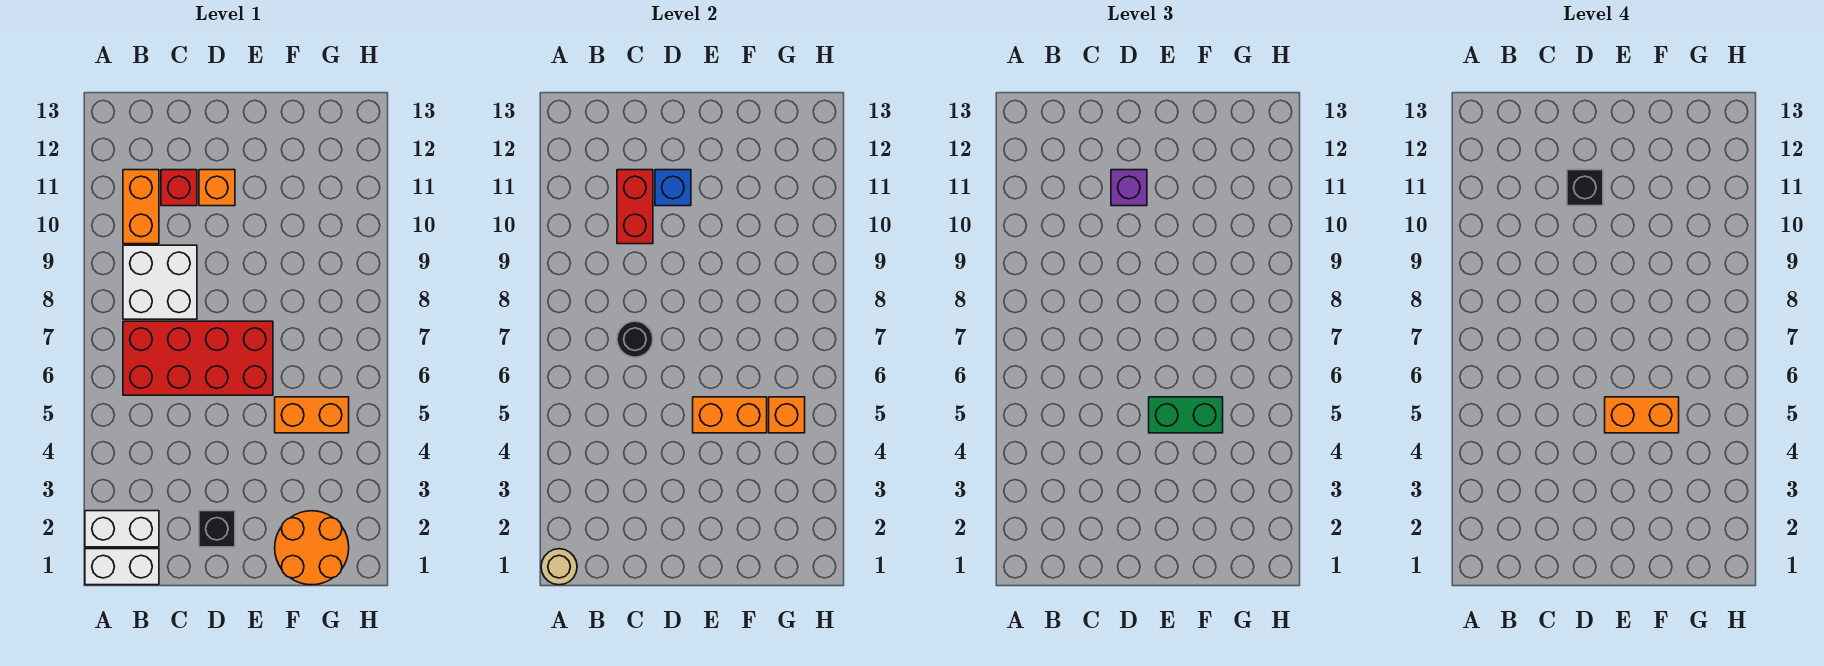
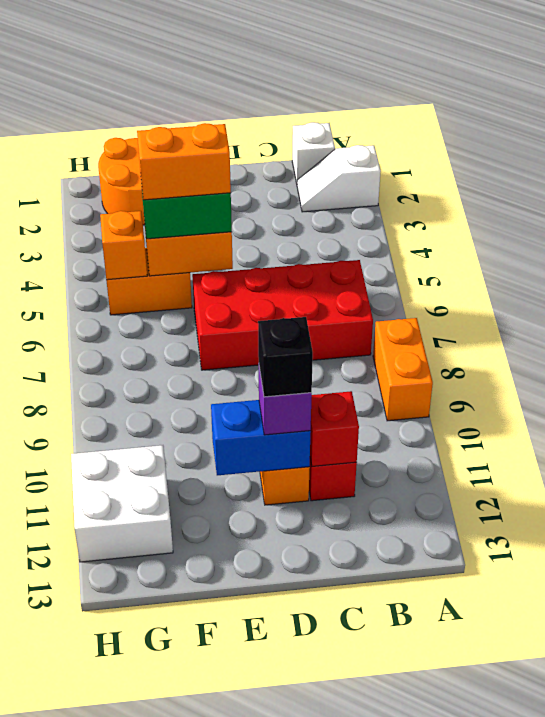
white 1x2 brick [85,549,159,585] -> white 1x1 brick [292,122,335,183]
tan 1x1 round brick [541,549,577,585] -> none
white 1x2 brick [85,511,159,547] -> white 1x2 slope [297,145,381,212]
white 2x2 brick [123,245,197,319] -> white 2x2 brick moved to [71,445,173,562]
orange 1x2 brick [123,170,159,244] -> orange 1x2 brick moved to [373,318,433,421]
black 1x1 round brick [617,321,653,357] -> none
red 1x2 brick [617,170,653,244] -> red 1x1 brick [310,391,359,466]
black 1x1 brick [199,511,235,547] -> none
blue 1x1 brick [655,170,691,206] -> blue 1x2 brick [211,400,311,475]

